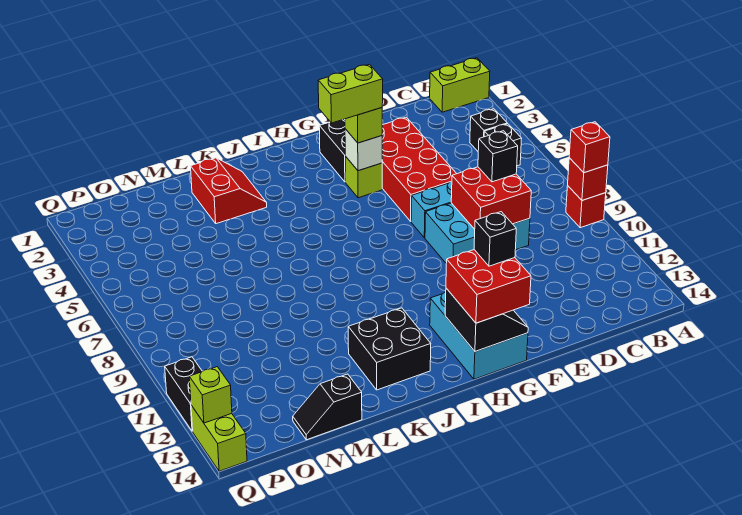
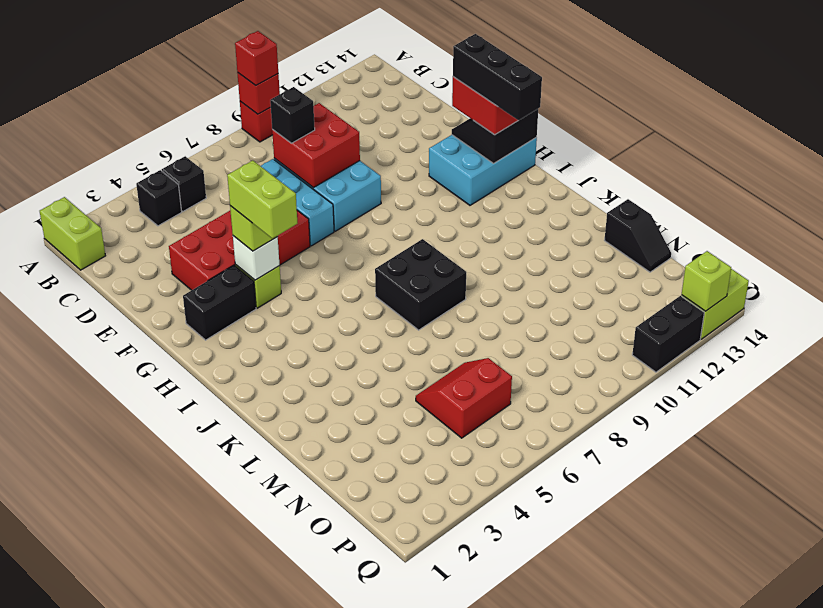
black 1x1 brick [474,212,516,266] -> black 1x3 brick [453,34,542,120]
black 2x2 brick [348,308,431,390] -> black 2x2 brick moved to [375,239,466,330]
red 2x2 slope [191,158,267,224] -> red 2x2 slope moved to [416,358,512,438]

